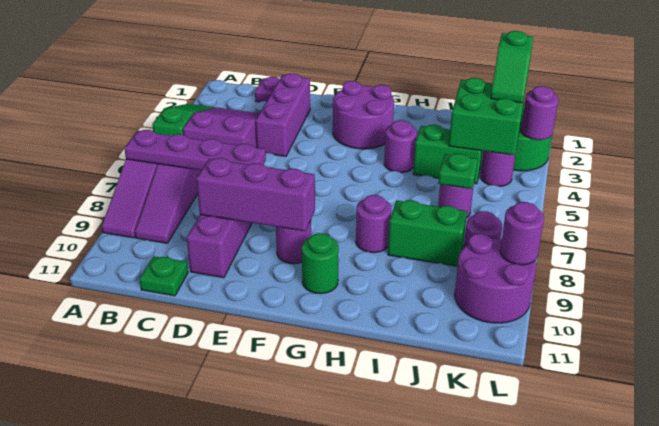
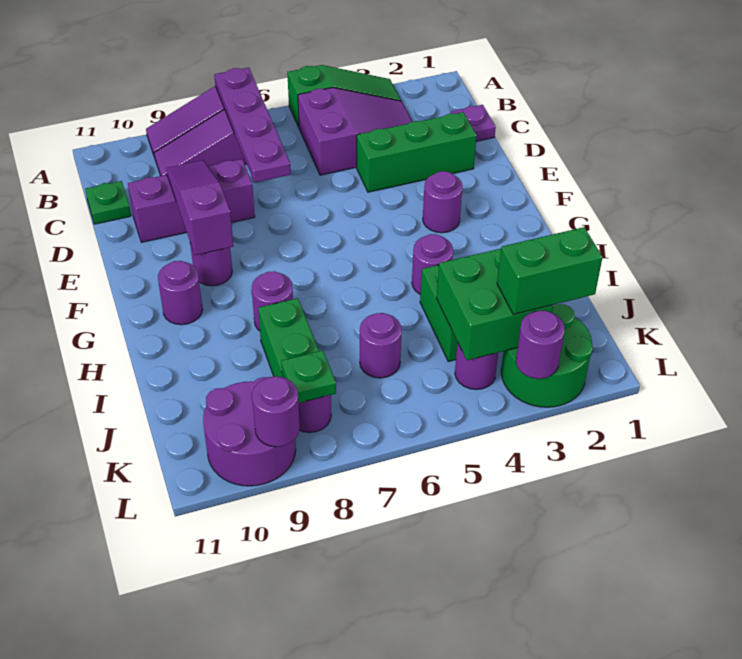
purple 1x3 brick [256,74,310,156] -> green 1x3 brick [357,112,477,192]
purple 1x3 brick [196,158,315,231] -> purple 1x3 slope [166,160,233,255]
purple 2x2 round brick [333,81,394,149] -> purple 1x1 round brick [423,171,463,233]
green 1x1 round brick [302,233,339,294] -> purple 1x1 round brick [158,261,203,325]
green 1x1 plate [438,154,478,189] -> green 1x1 plate moved to [281,350,336,403]
green 1x2 slope [491,31,533,103] -> green 1x2 brick [497,227,603,314]

